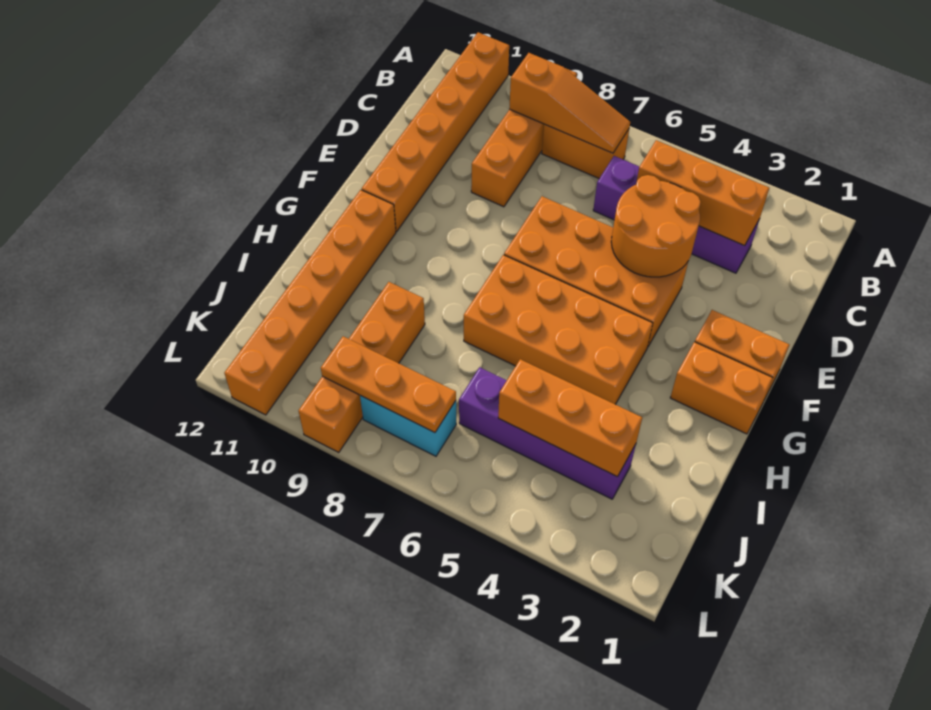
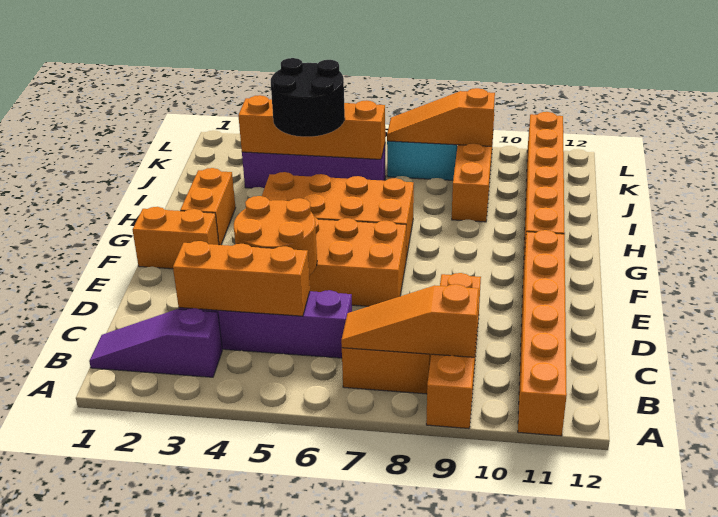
none -> purple 1x3 slope [89,308,222,377]
orange 1x2 brick [670,342,773,434] -> orange 1x2 brick turned to [180,168,235,245]
none -> black 2x2 round brick [271,58,345,137]
orange 1x3 brick [498,359,642,477] -> orange 1x4 brick [238,95,385,159]
orange 1x3 plate [321,336,456,433] -> orange 1x3 slope [387,88,495,146]

